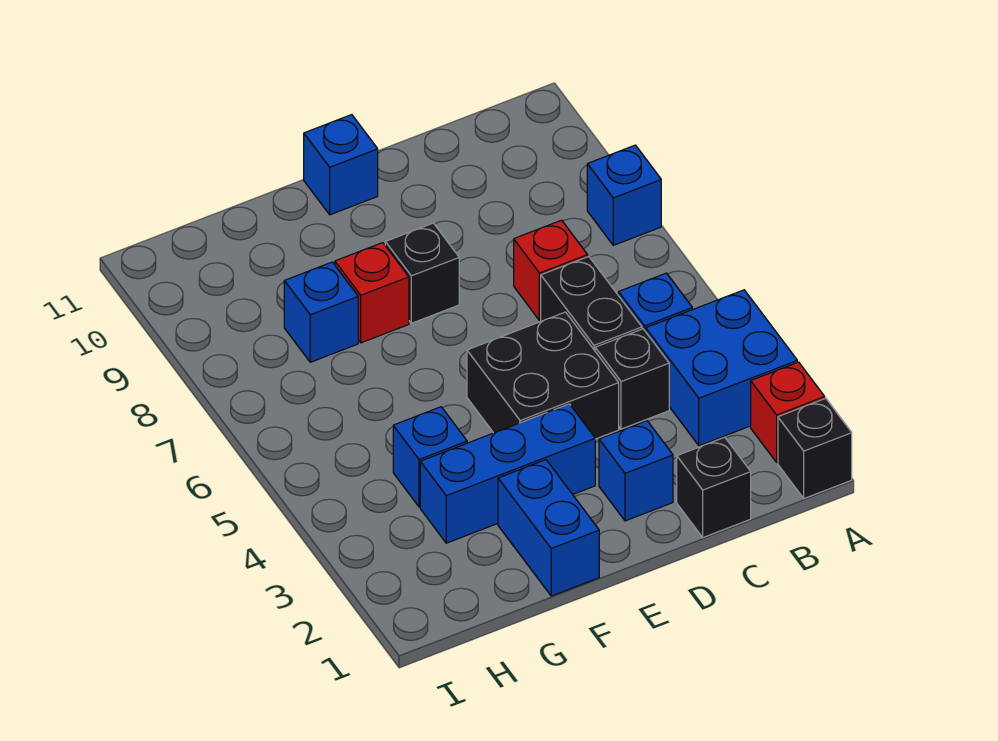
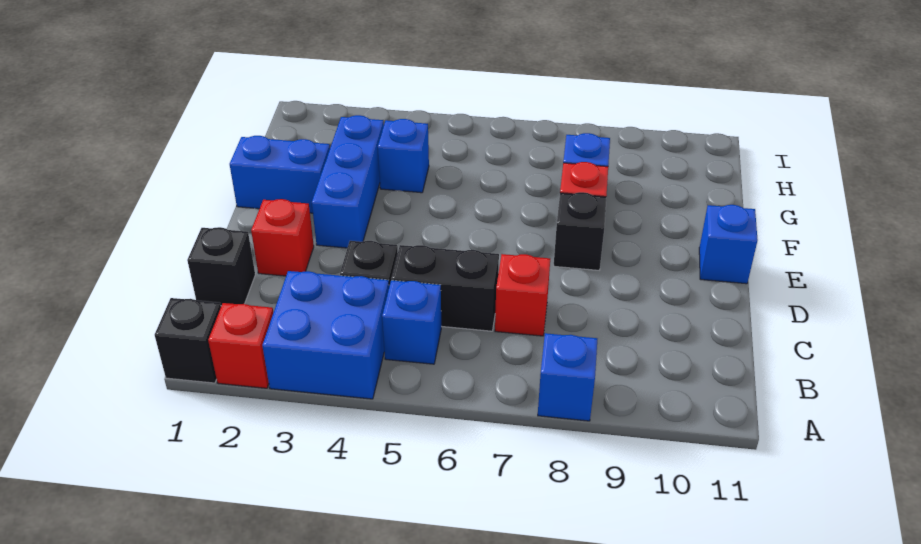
blue 1x1 brick [599,421,673,521] -> red 1x1 brick [251,199,314,276]
black 2x2 brick [467,312,619,439] -> none

